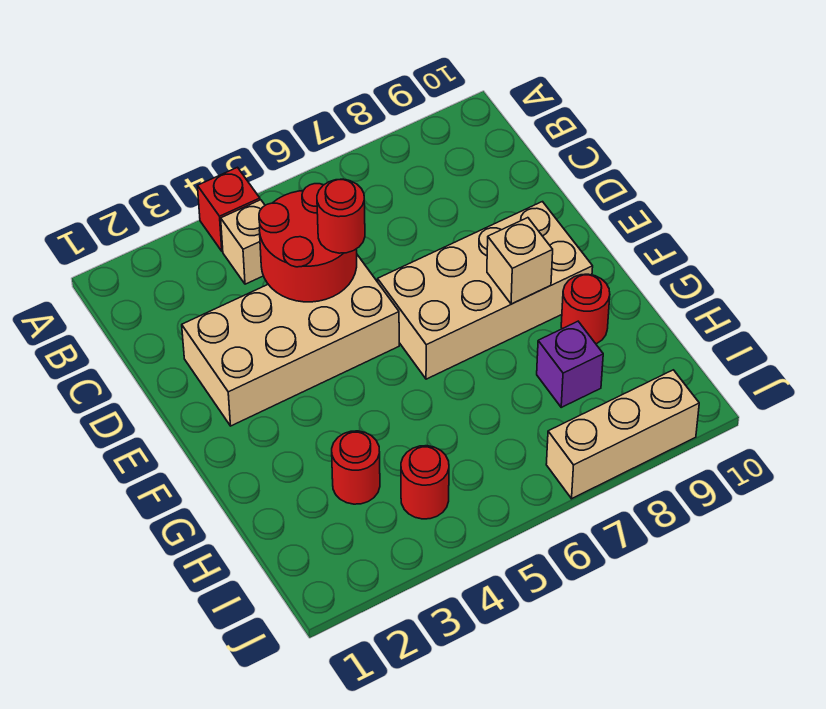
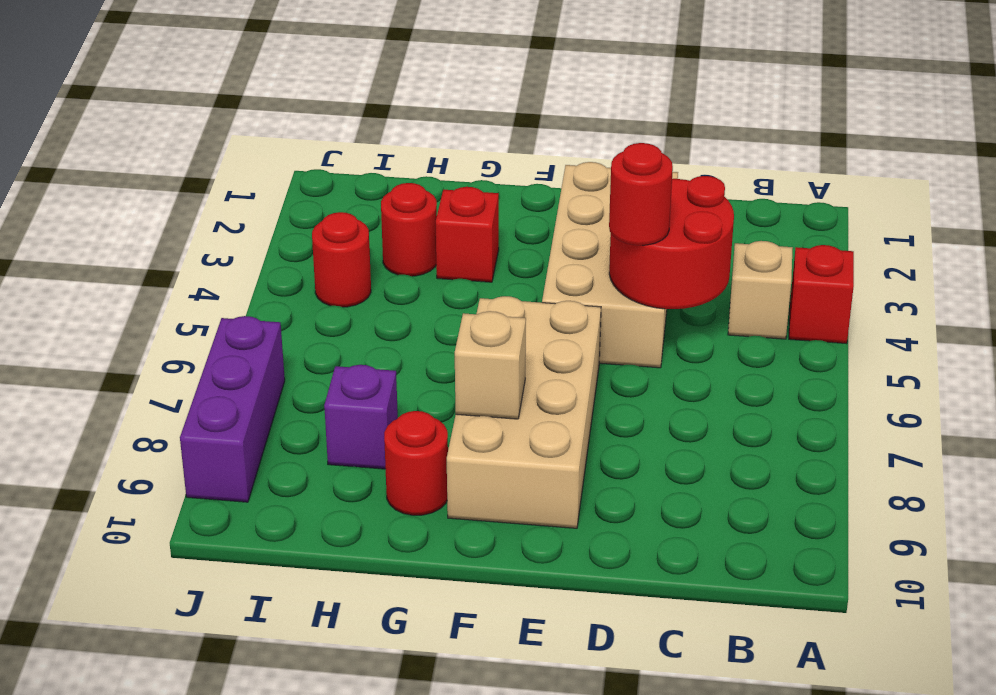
none -> red 1x1 brick [436,187,499,282]
tan 1x3 brick [546,370,699,499] -> purple 1x3 brick [180,316,285,502]

